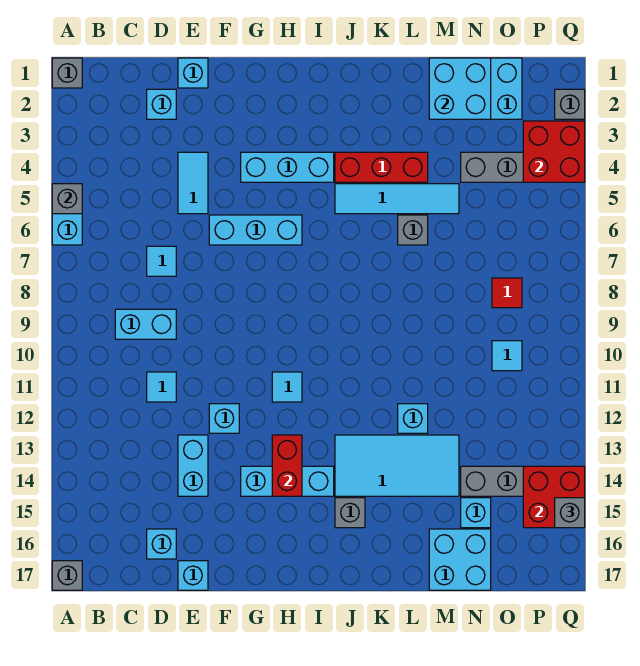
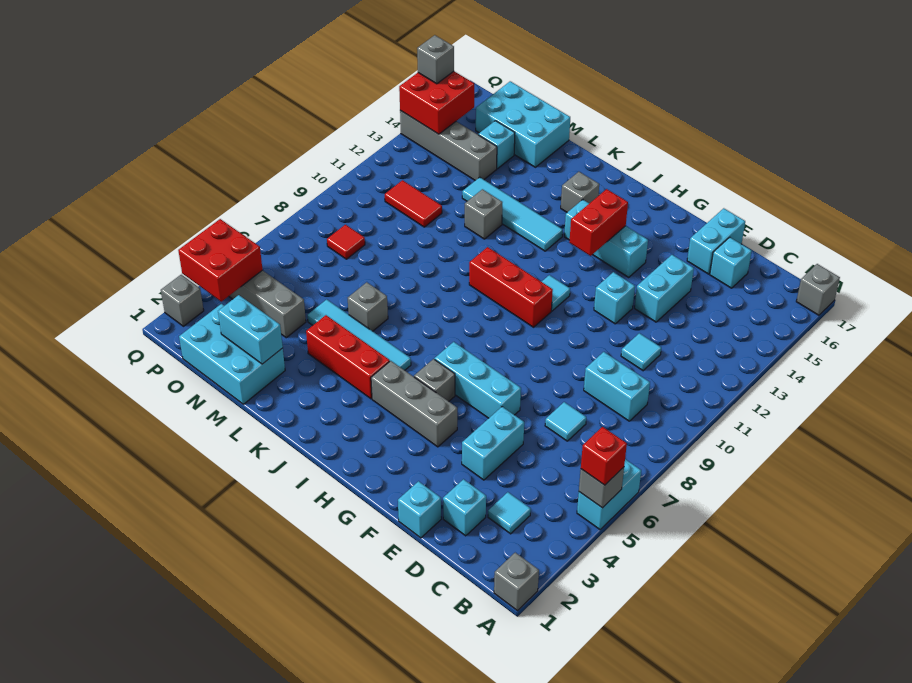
none -> red 1x1 brick [581,427,627,485]
cyan 1x2 tile [178,152,208,214] -> cyan 1x2 brick [462,407,524,480]
cyan 1x1 brick [178,561,208,590] -> cyan 1x2 brick [687,208,745,274]
cyan 1x3 brick [241,152,334,182] -> grey 1x3 brick [371,361,457,447]
none -> grey 1x1 brick [414,359,455,401]
none -> red 1x3 brick [469,247,553,327]
cyan 2x4 tile [335,435,459,496] -> cyan 1x4 tile [462,177,563,251]
cyan 1x1 brick [398,404,428,433] -> grey 1x1 brick [465,189,502,239]
cyan 2x2 brick [429,58,491,119] -> cyan 1x2 brick [218,295,283,364]
cyan 2x2 brick [429,529,491,590] -> cyan 2x3 brick [476,81,570,167]
none -> red 1x2 tile [385,180,442,227]
cyan 1x1 tile [492,341,522,371] -> cyan 1x1 tile moved to [488,492,531,534]

